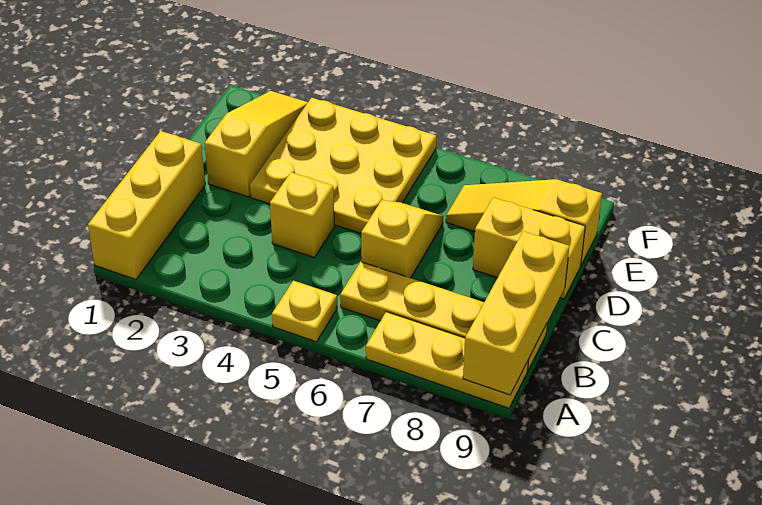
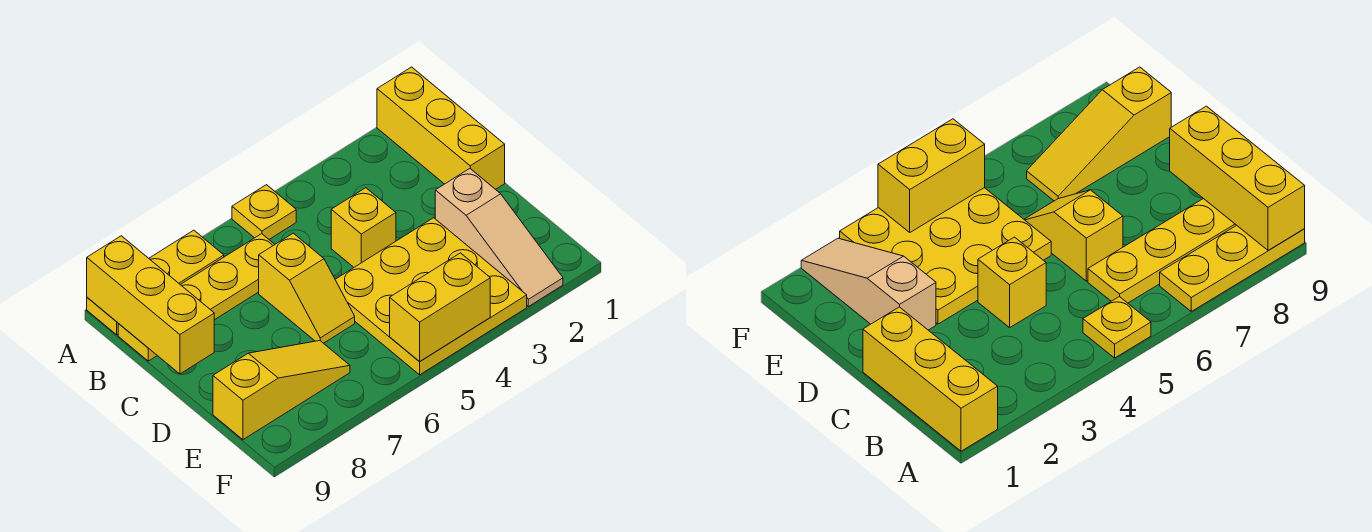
yellow 1x3 slope [204,91,308,197] -> tan 1x3 slope [435,169,563,307]
yellow 1x2 brick [473,197,585,299] -> yellow 1x2 brick moved to [390,253,490,362]

